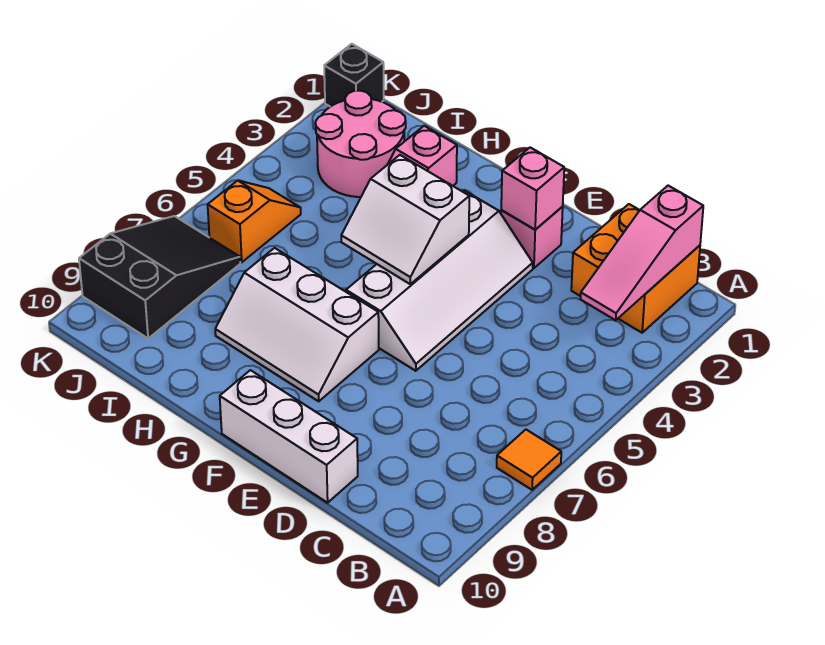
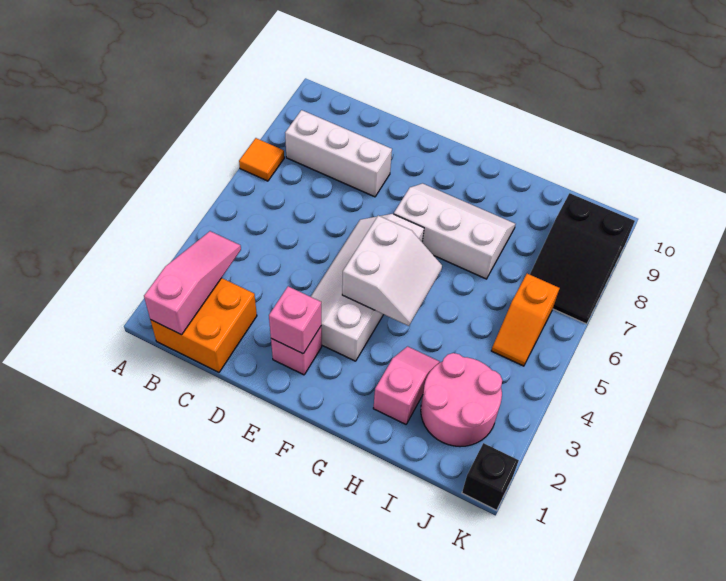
white 1x3 brick [220,370,358,503] -> white 1x3 brick moved to [285,110,392,197]
white 2x2 slope [341,155,469,284] -> white 2x2 slope turned to [342,216,442,326]

